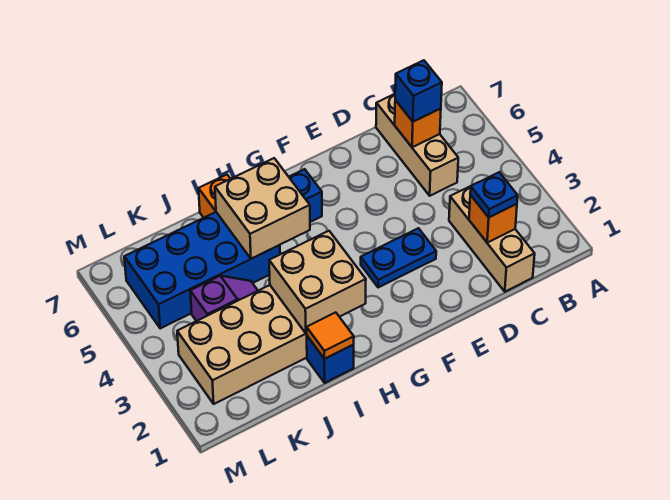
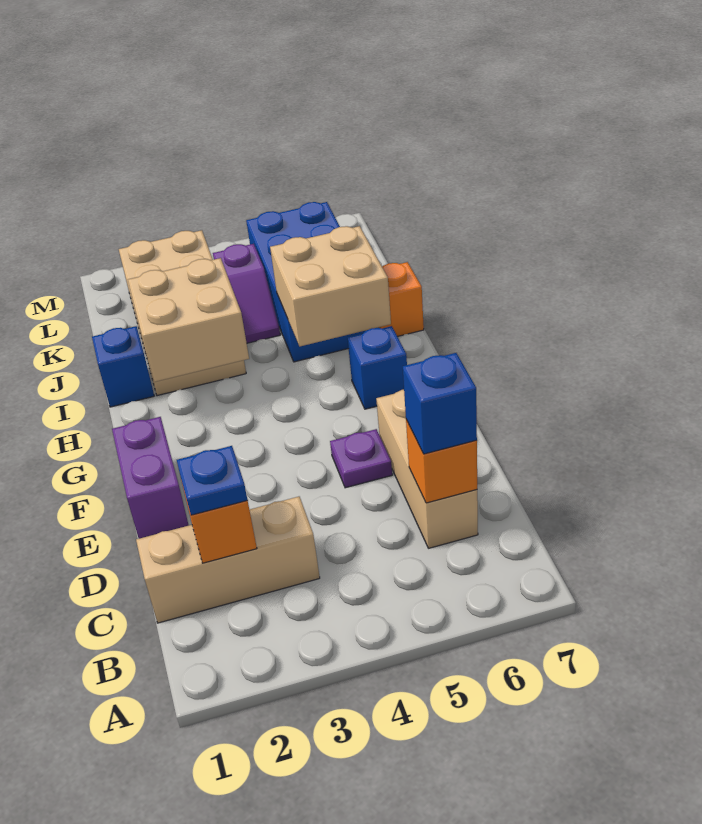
tan 1x3 brick [376,94,458,196] -> tan 1x3 brick turned to [376,390,478,548]
none -> purple 1x2 brick [112,417,189,539]
blue 1x2 plate [361,228,436,288] -> none
none -> purple 1x1 plate [330,429,392,488]
orange 1x1 tile [307,312,354,359] -> none

